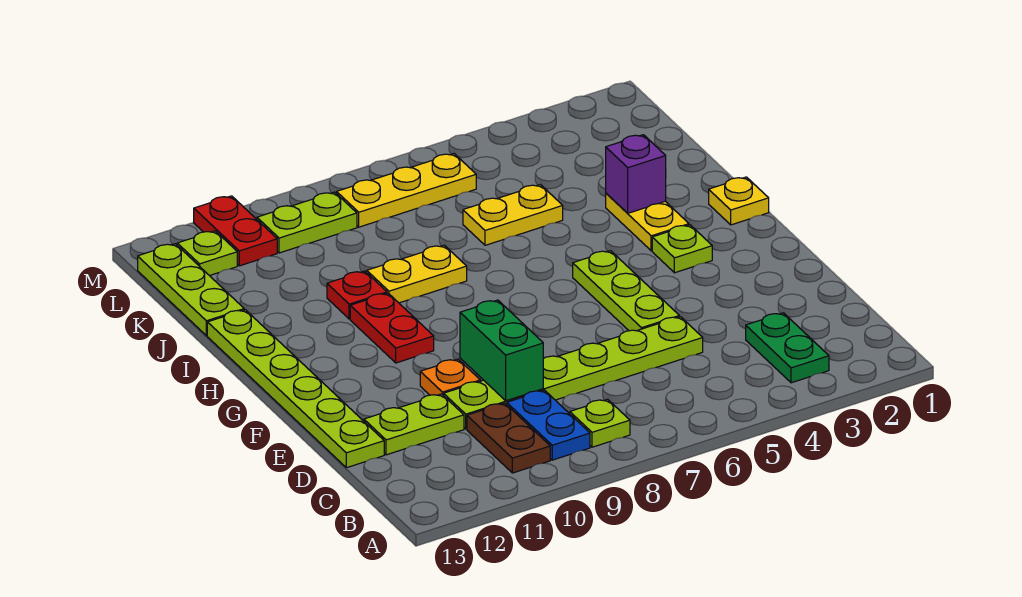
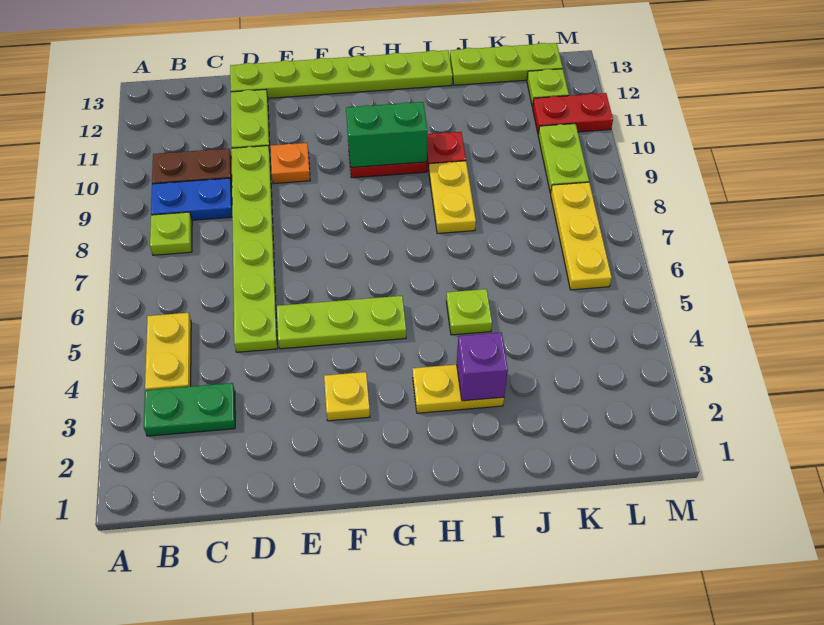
green 1x2 brick [460,300,543,401] -> green 1x2 brick moved to [346,102,428,168]
lime 1x1 plate [652,225,712,273] -> lime 1x1 plate moved to [446,289,492,335]
yellow 1x1 plate [709,177,769,225] -> yellow 1x1 plate moved to [324,372,370,421]
yellow 1x2 plate [463,185,563,245] -> yellow 1x2 plate moved to [145,313,191,390]

